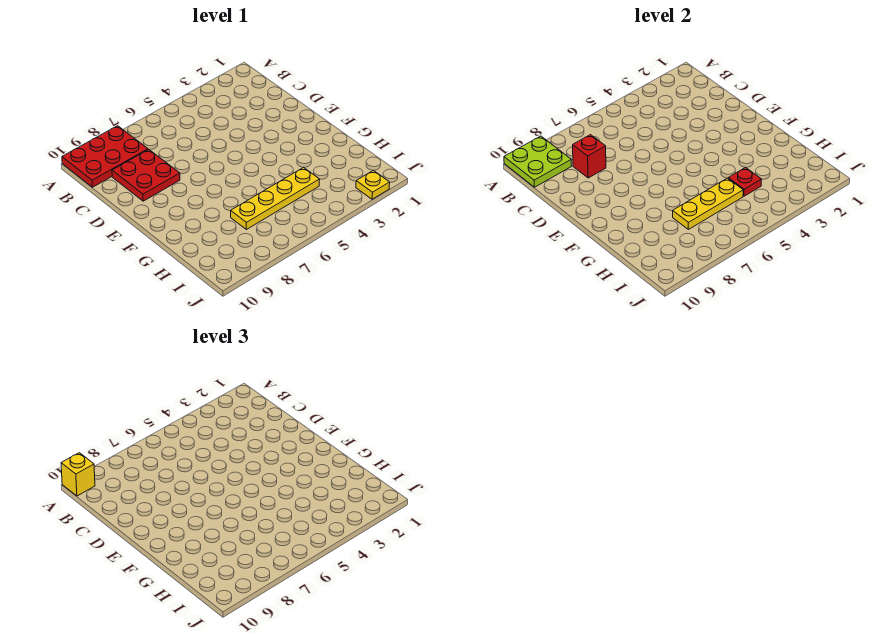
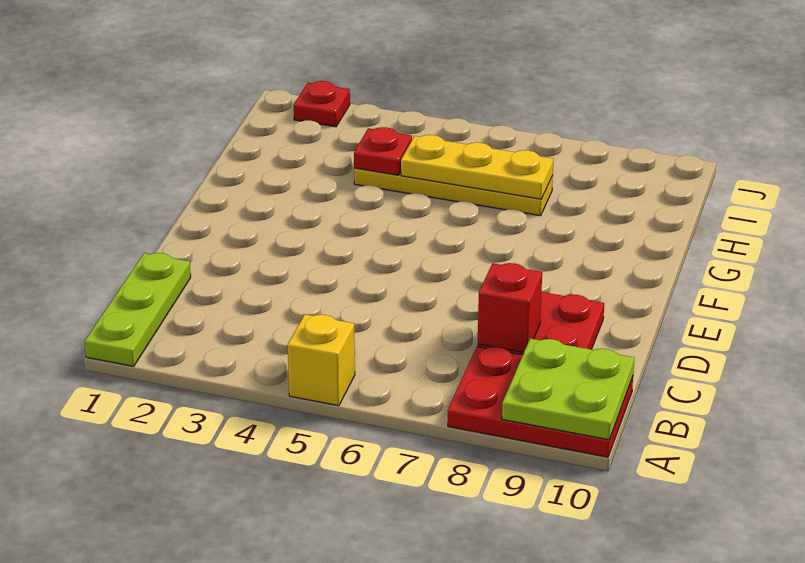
none -> lime 1x3 plate [85,253,191,366]
yellow 1x1 brick [61,453,95,496] -> yellow 1x1 brick moved to [288,314,355,406]
yellow 1x1 plate [356,170,390,199] -> red 1x1 plate [294,81,350,127]

